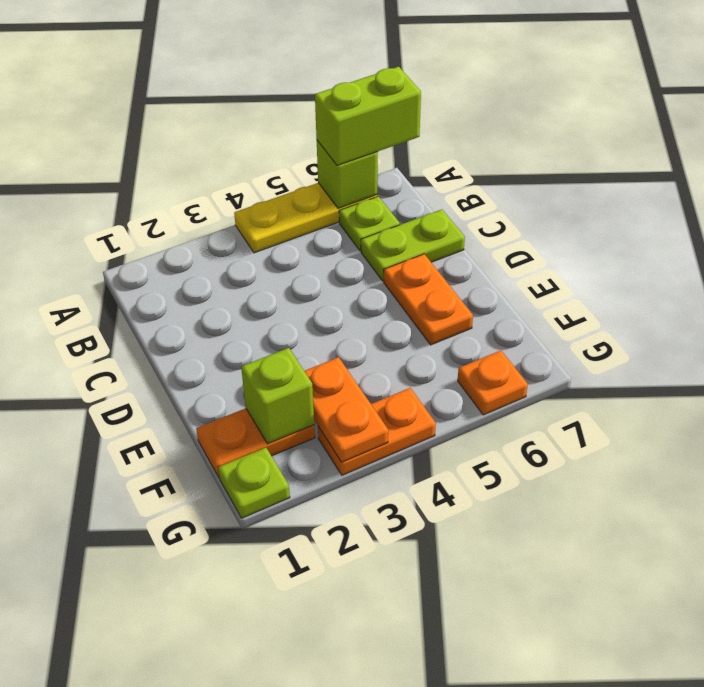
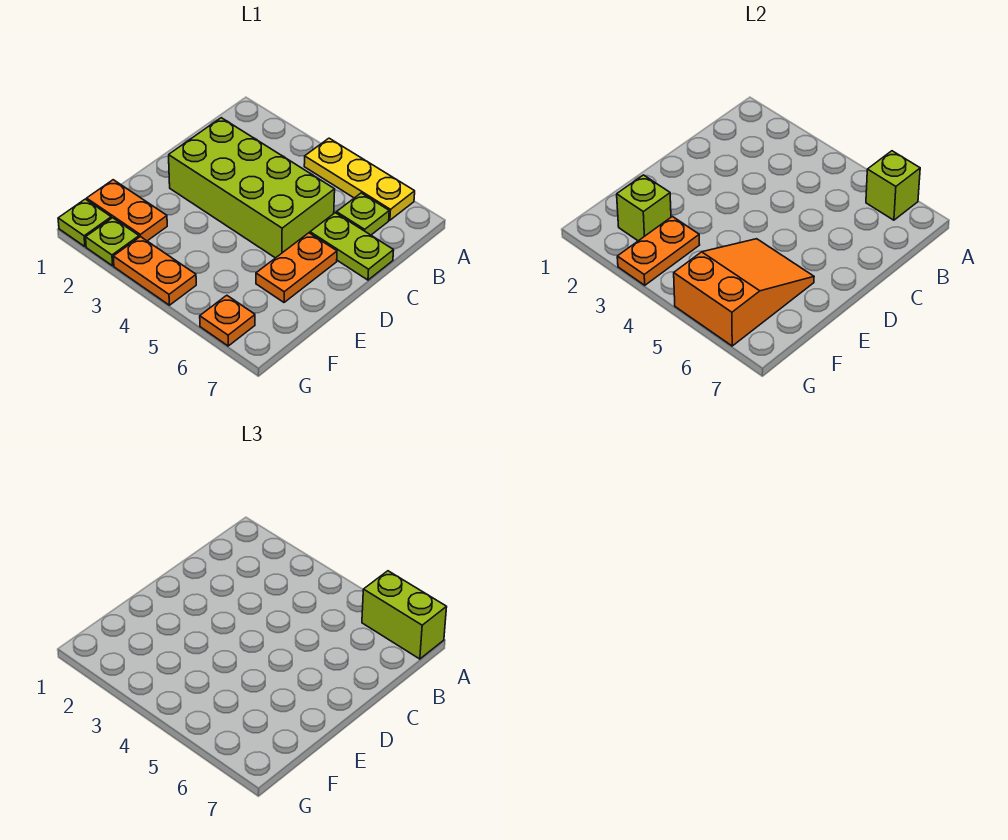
none -> lime 2x4 brick [169,118,335,258]
none -> orange 2x3 slope [674,239,814,346]
none -> lime 1x1 plate [86,218,139,266]

